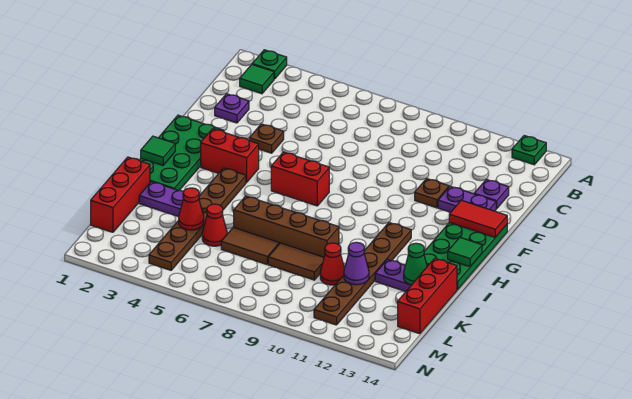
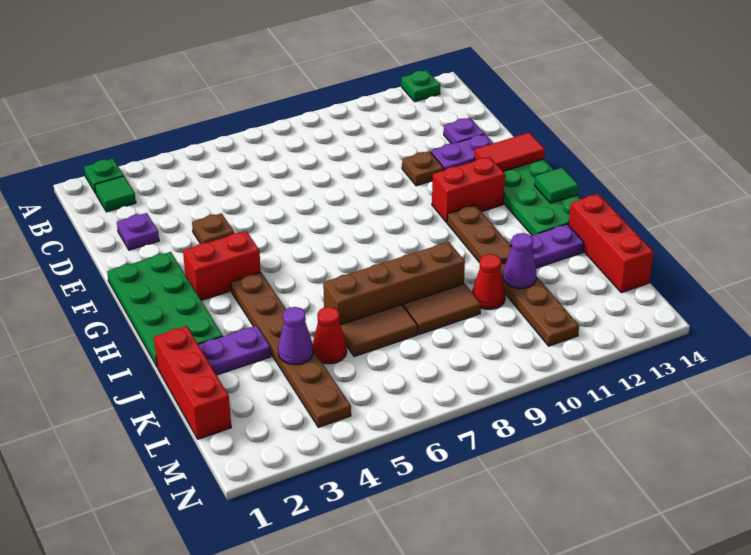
red 1x2 brick [271,152,329,206] -> red 1x2 brick moved to [432,157,505,222]
green 1x1 tile [141,136,175,165] -> none
green 1x1 cone [404,243,427,285] -> none
red 1x1 cone [179,188,204,230] -> purple 1x1 cone [278,307,313,365]

